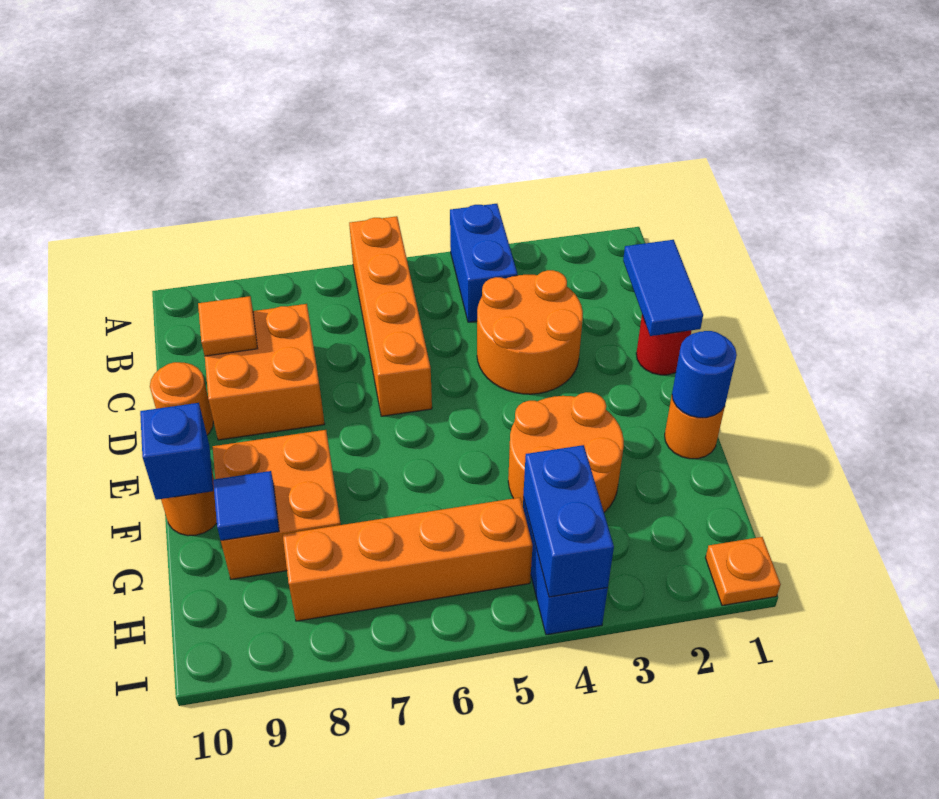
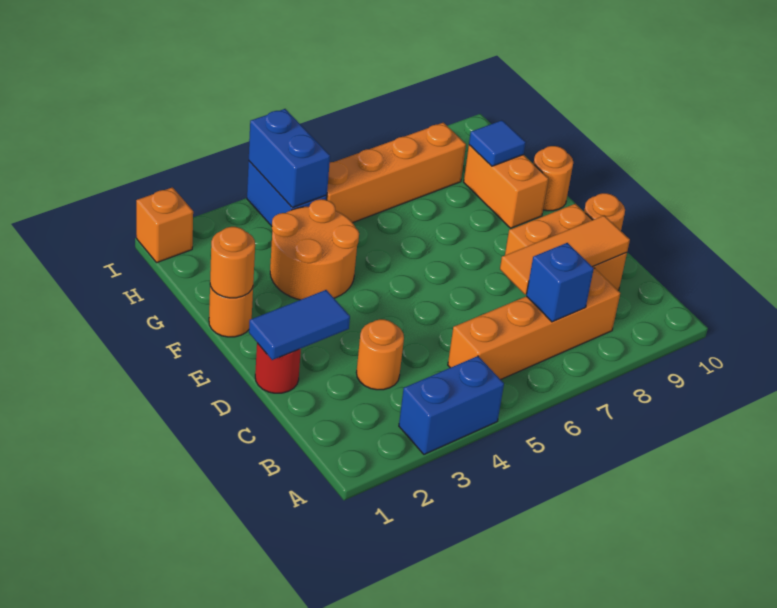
blue 1x2 brick [450,204,517,322] -> blue 1x2 brick turned to [399,356,504,454]
orange 1x4 brick [349,216,432,416] -> orange 1x4 brick turned to [448,268,620,380]
blue 1x2 tile [623,240,703,336] -> blue 1x2 tile turned to [249,290,350,360]
orange 2x2 round brick [477,270,583,394] -> orange 1x1 round brick [356,319,404,390]
orange 1x1 tile [198,296,258,356] -> orange 1x3 tile [500,216,630,294]
blue 1x1 round brick [672,331,737,418] -> orange 1x1 round brick [210,227,255,298]
orange 2x2 brick [213,430,341,579] -> orange 1x2 brick [464,145,548,228]
blue 1x1 brick [140,403,213,500] -> blue 1x1 brick moved to [526,243,594,322]
orange 1x1 plate [705,537,781,606] -> orange 1x1 brick [136,187,193,262]

